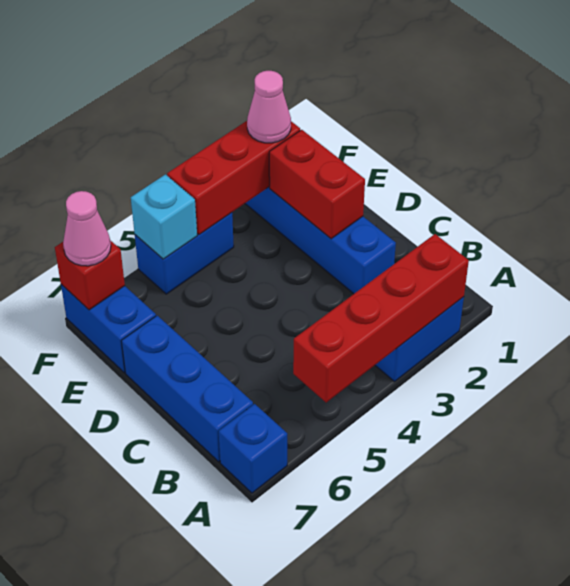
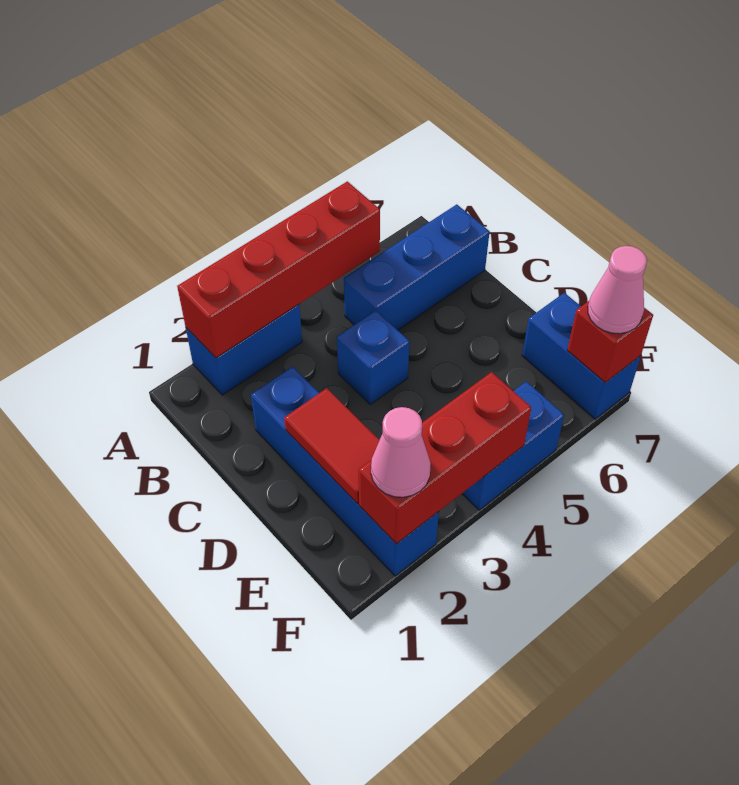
blue 1x1 brick [219,404,287,493] -> blue 1x1 brick moved to [337,311,409,405]
blue 1x3 brick [122,316,253,462] -> blue 1x3 brick turned to [344,204,490,330]
red 1x2 brick [269,130,365,239] -> red 1x2 tile [284,388,380,503]
cyan 1x1 brick [131,174,197,259] -> none

